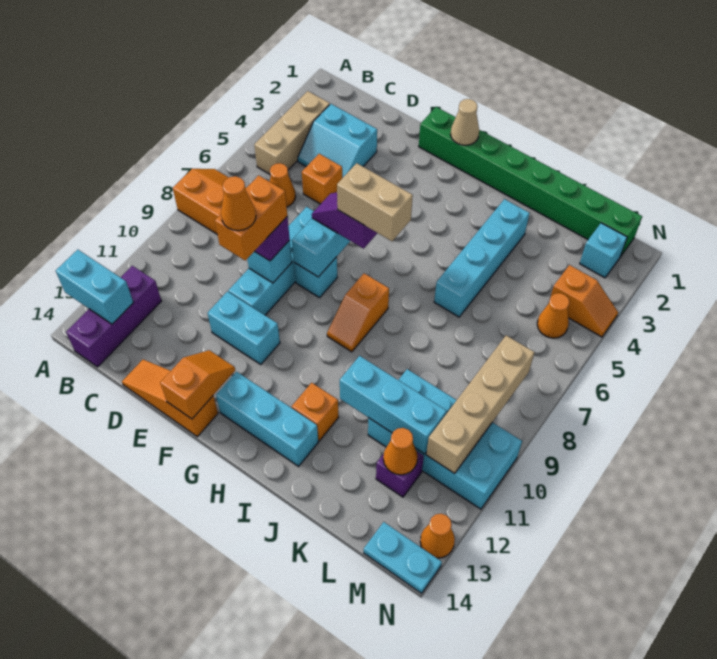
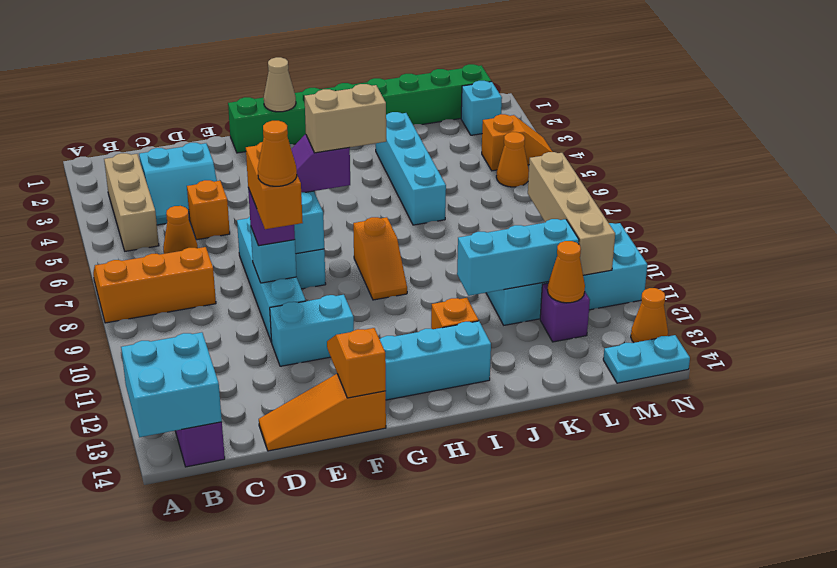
cyan 1x2 brick [56,250,133,324] -> cyan 2x2 brick [121,332,222,437]

